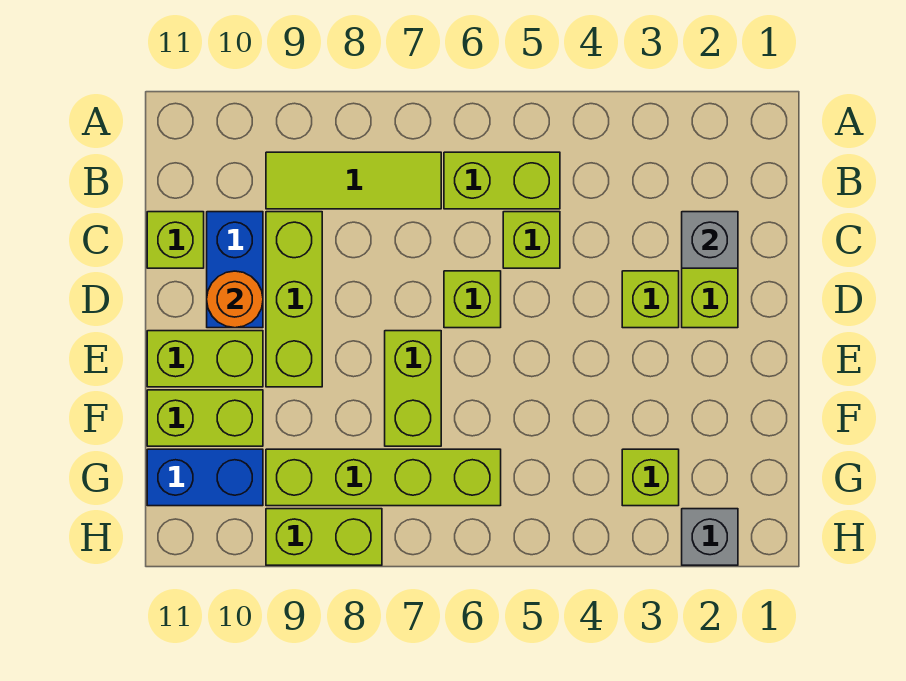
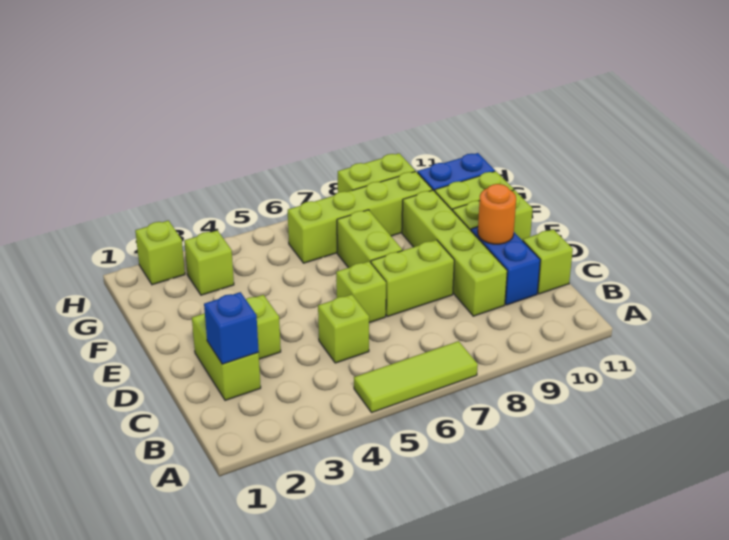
lime 1x2 brick [444,152,560,209] -> lime 1x2 brick moved to [371,240,454,317]
lime 1x3 tile [266,152,441,209] -> lime 1x3 tile moved to [354,341,478,413]
grey 1x1 brick [682,212,738,268] -> blue 1x1 brick [204,292,259,364]
lime 1x3 brick [266,212,322,387] -> lime 1x4 brick [402,190,507,316]
grey 1x1 brick [682,509,738,565] -> lime 1x1 brick [135,221,185,285]

